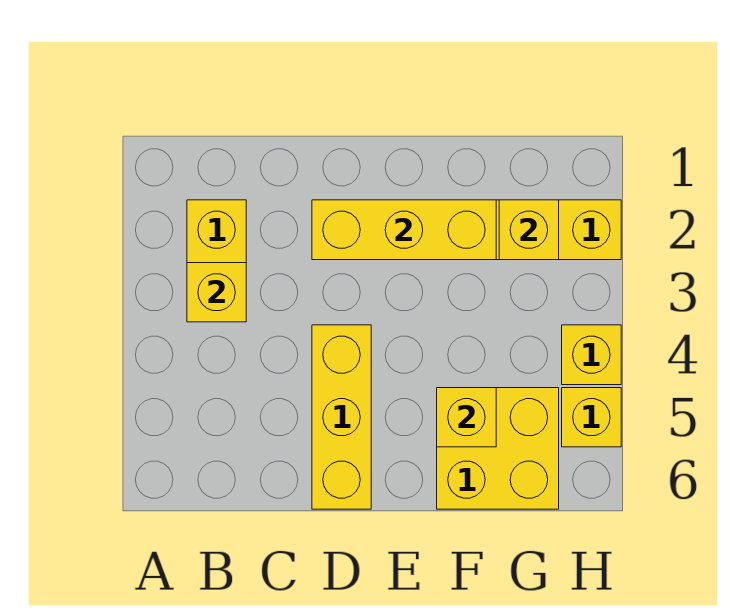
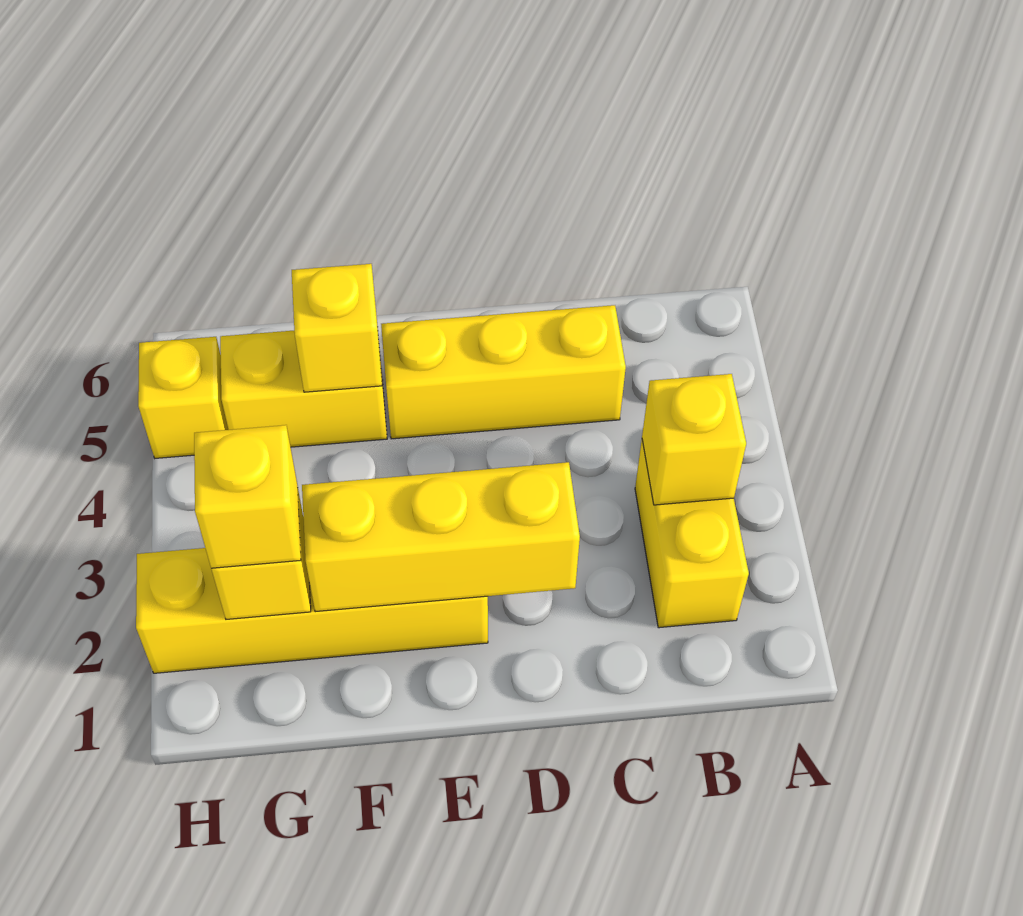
yellow 1x3 brick [312,325,371,509] -> yellow 1x3 brick turned to [381,305,626,439]
yellow 2x2 brick [437,388,559,509] -> yellow 1x2 brick [220,331,387,447]
yellow 1x1 brick [562,325,621,385] -> yellow 1x1 brick moved to [194,425,301,569]

